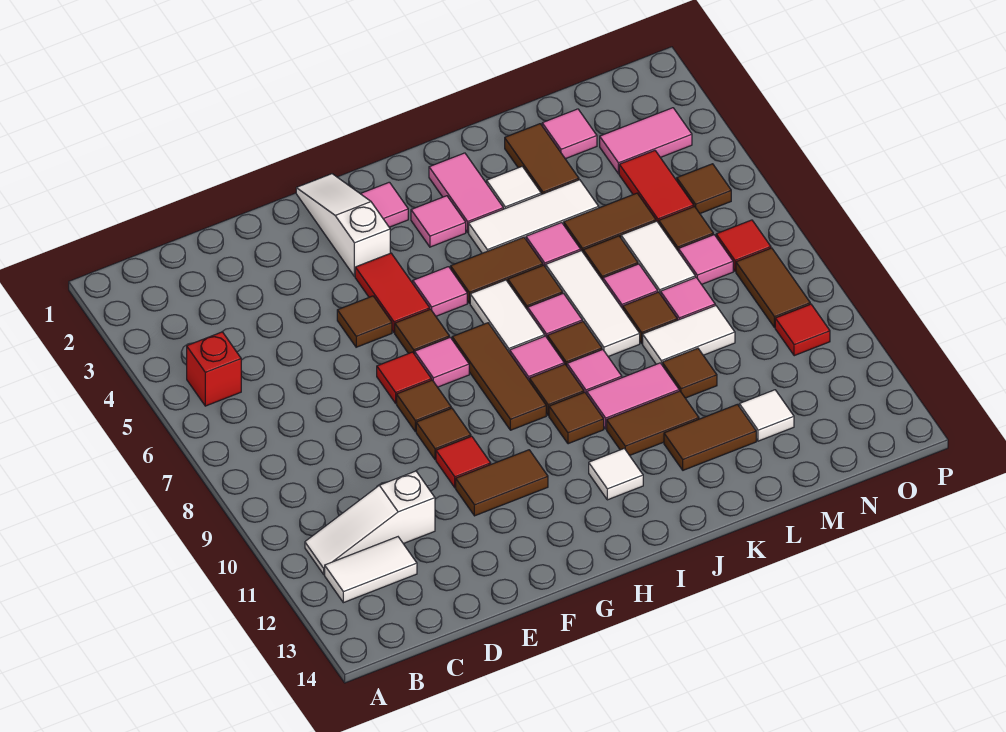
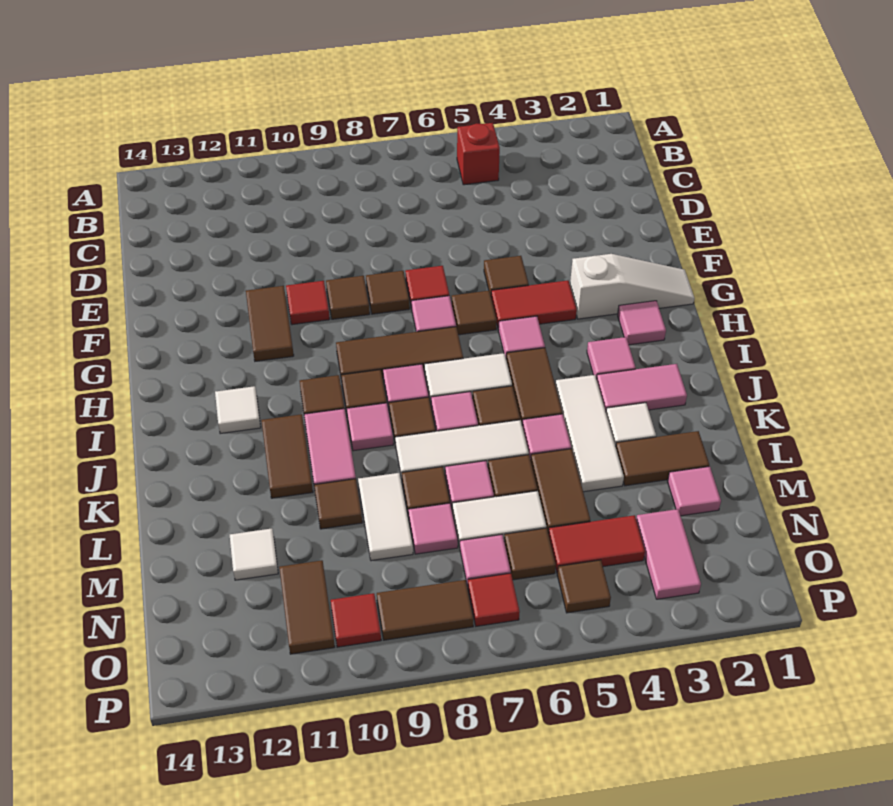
white 1x3 slope [305,471,435,574] -> none
white 1x2 tile [325,537,417,603] -> none
brown 1x2 tile [664,404,756,470] -> brown 1x2 tile moved to [279,560,335,654]

